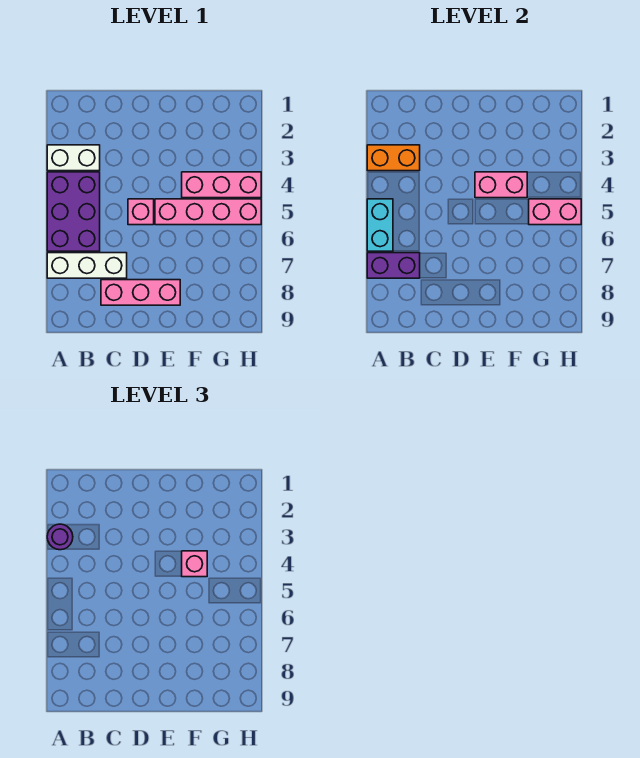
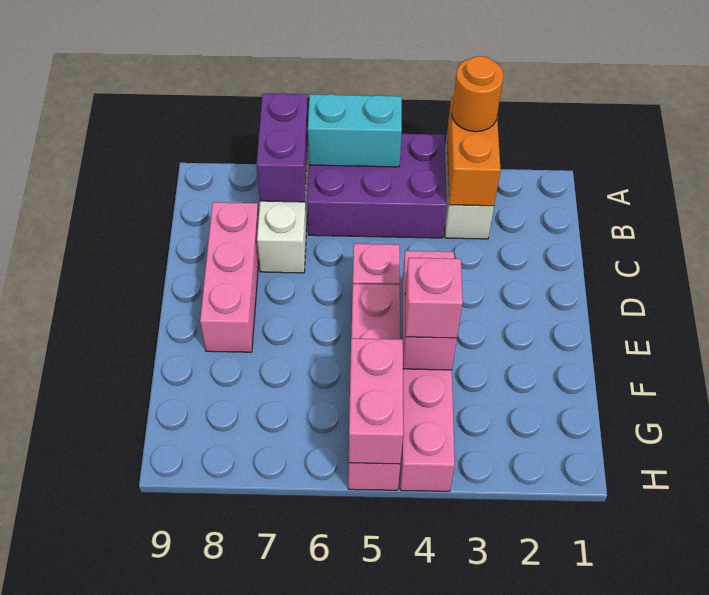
purple 1x1 round brick [47,524,73,550] -> orange 1x1 round brick [452,56,504,132]

